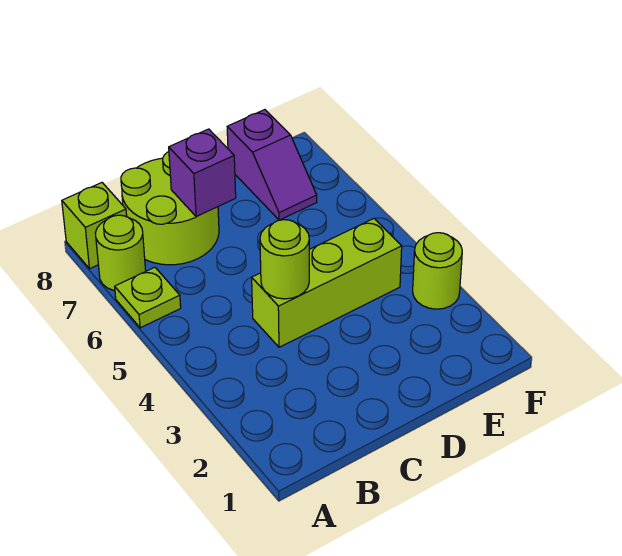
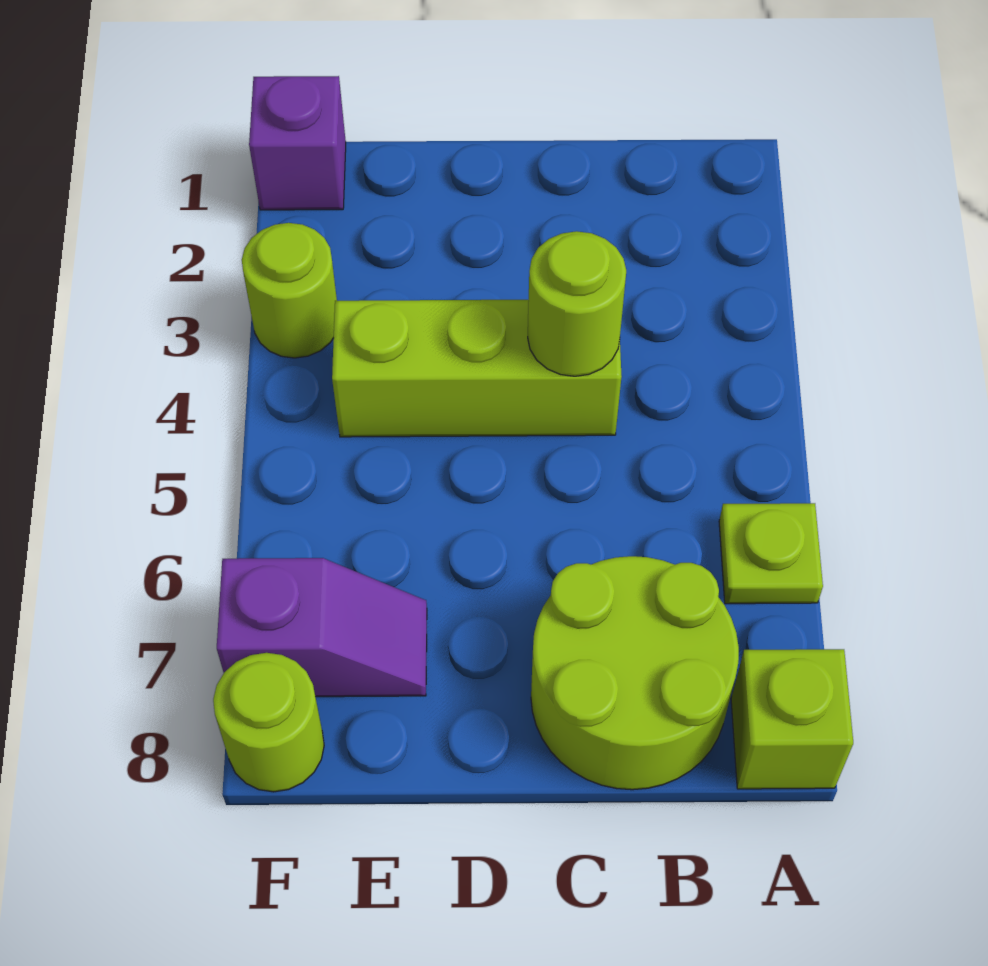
lime 1x1 round brick [95,215,146,291] -> lime 1x1 round brick moved to [213,653,324,792]
purple 1x1 brick [169,129,236,217] -> purple 1x1 brick moved to [249,76,346,210]
purple 1x2 slope [227,110,317,220] -> purple 1x2 slope turned to [217,558,427,697]

